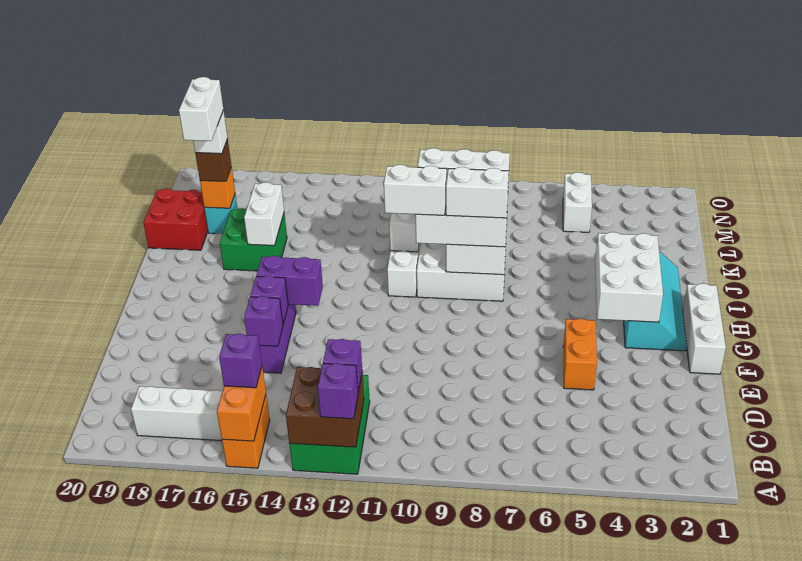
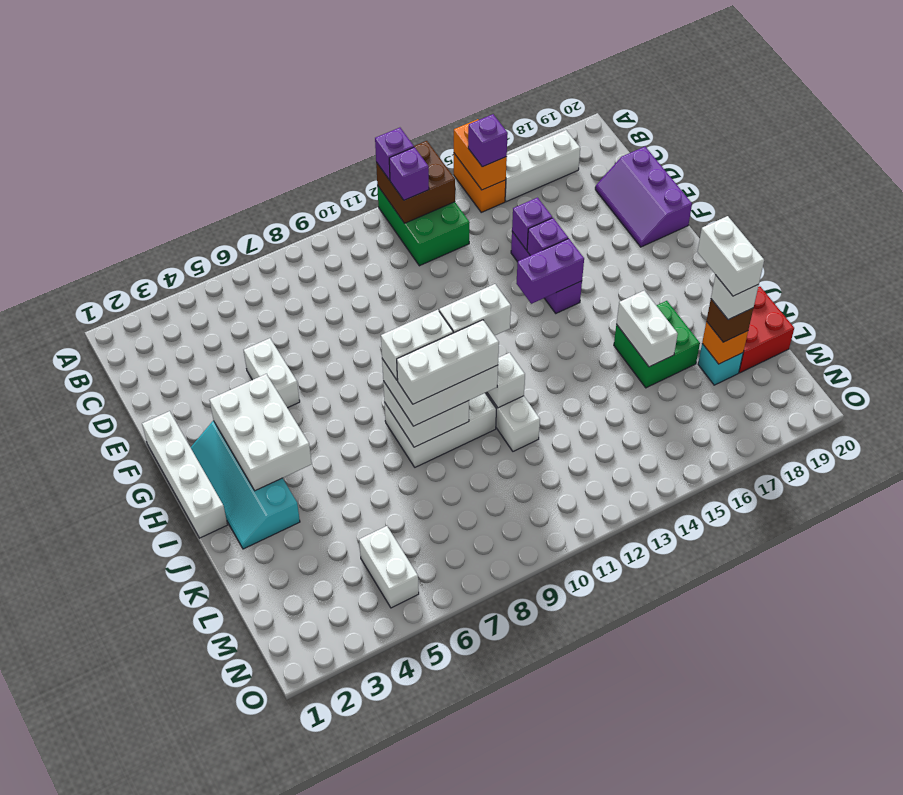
none -> purple 2x3 slope [595,147,692,247]
orange 1x2 brick [563,319,597,390] -> white 1x2 brick [244,338,300,408]
white 1x3 brick [683,283,726,374] -> white 1x4 brick [142,411,227,538]

